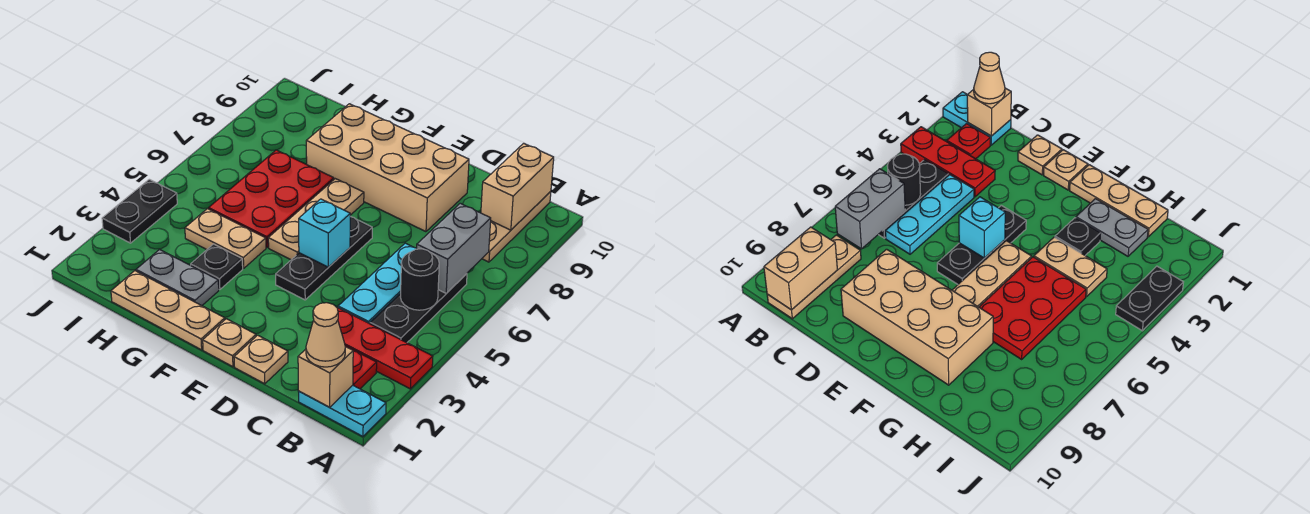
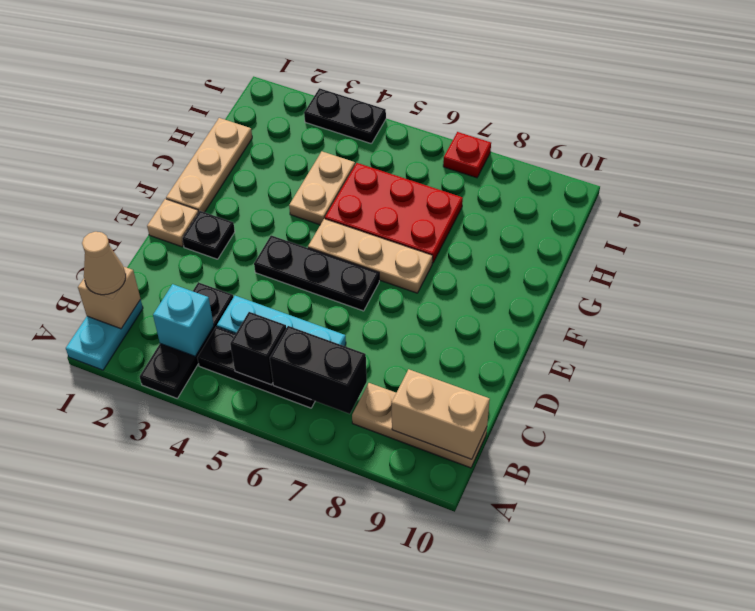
red 1x3 plate [337,307,433,389] -> black 1x3 plate [140,282,233,398]
red 1x1 plate [345,346,377,389] -> red 1x1 plate moved to [443,132,491,178]
black 1x1 round brick [400,249,439,310] -> black 1x1 brick [230,312,286,385]
grey 1x2 brick [417,203,491,293] -> black 1x2 brick [270,326,367,414]
tan 1x1 plate [234,335,288,384] -> none
tan 2x4 brick [306,104,469,232] -> none
cyan 1x1 brick [299,199,350,267] -> cyan 1x1 brick moved to [153,284,214,356]
grey 1x2 plate [136,250,219,306] -> none
black 1x1 plate [191,244,243,290] -> black 1x1 plate moved to [182,211,235,259]

